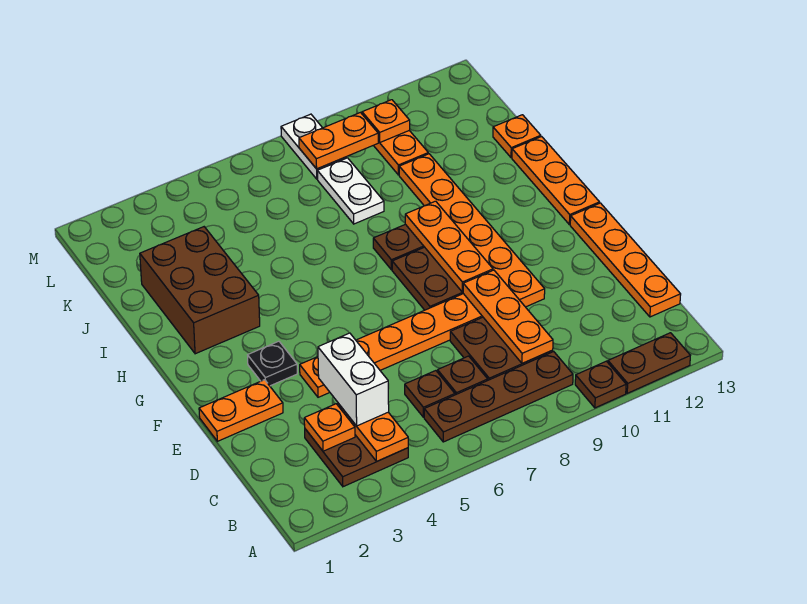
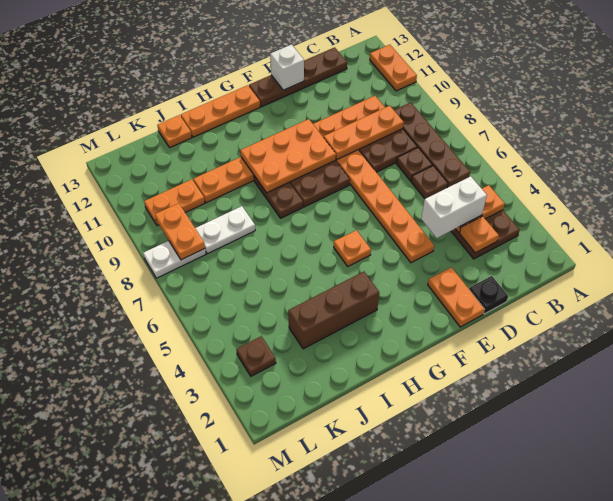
brown 1x1 plate [575,361,626,408] -> brown 1x1 plate moved to [236,336,276,376]
brown 1x2 plate [608,333,690,393] -> orange 1x2 plate [370,45,417,91]
orange 1x4 plate [570,203,681,317] -> brown 1x4 plate [249,47,347,107]
orange 1x6 plate [399,154,545,307] -> orange 1x8 plate [193,96,385,203]
none -> white 1x1 brick [270,45,304,90]
black 1x1 plate [248,341,297,386] -> black 1x1 plate moved to [469,276,508,314]
orange 1x3 plate [405,201,493,292] -> orange 2x3 plate [240,119,336,193]
brown 2x3 brick [140,227,260,354] -> brown 1x3 brick [288,272,379,349]
orange 1x1 plate [362,100,410,142] -> orange 1x1 plate moved to [334,230,371,266]

